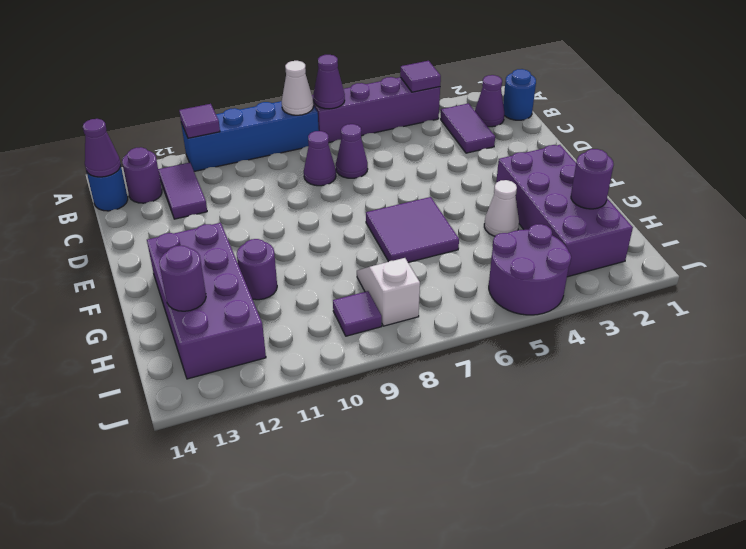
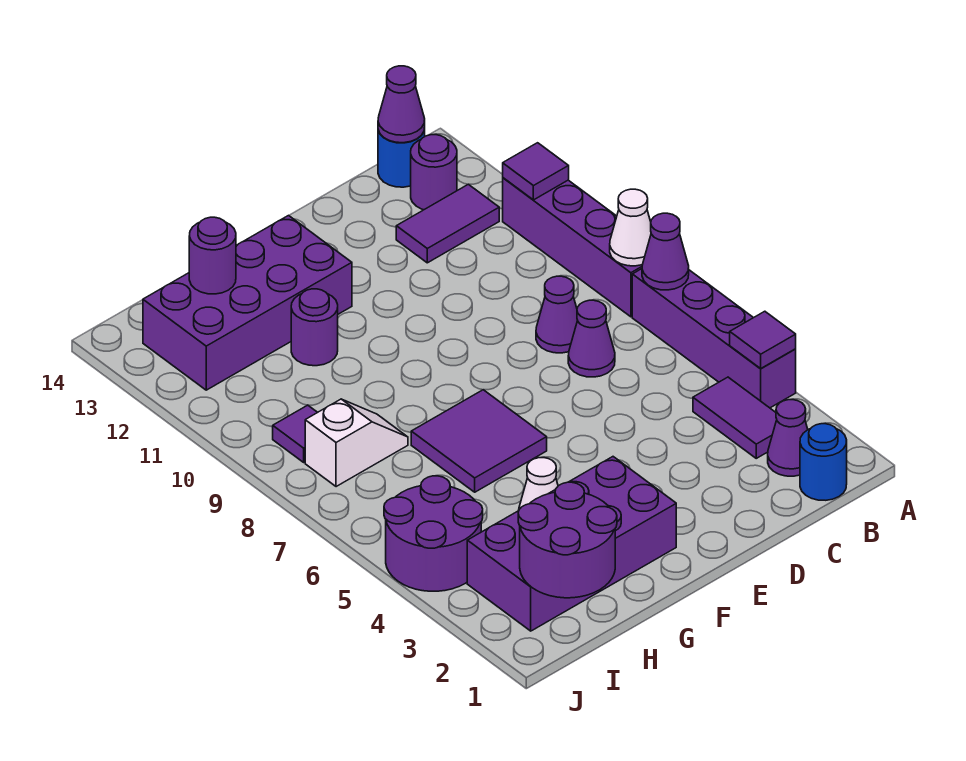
blue 1x4 brick [181,101,319,171] -> purple 1x4 brick [503,178,642,317]
purple 1x2 tile [441,103,495,153] -> purple 1x2 tile turned to [693,377,777,458]
purple 1x1 round brick [571,149,614,209] -> purple 2x2 round brick [518,482,617,598]

